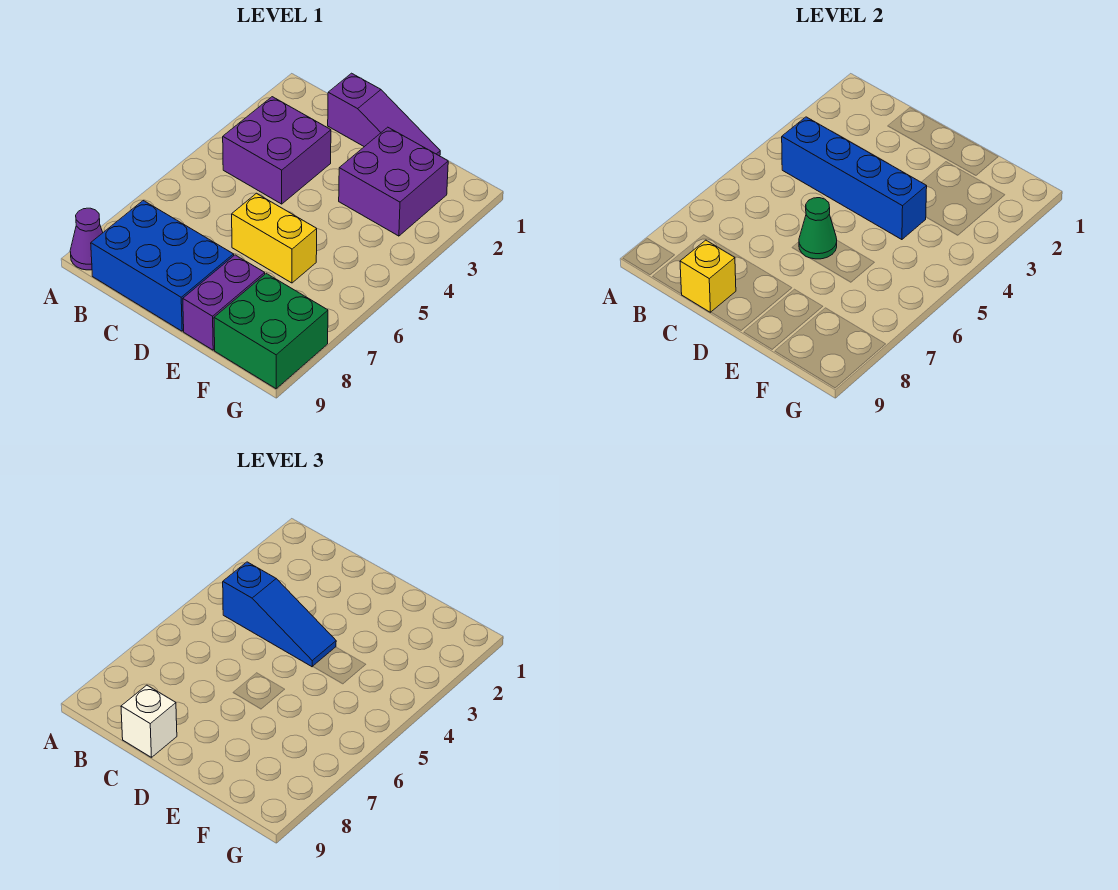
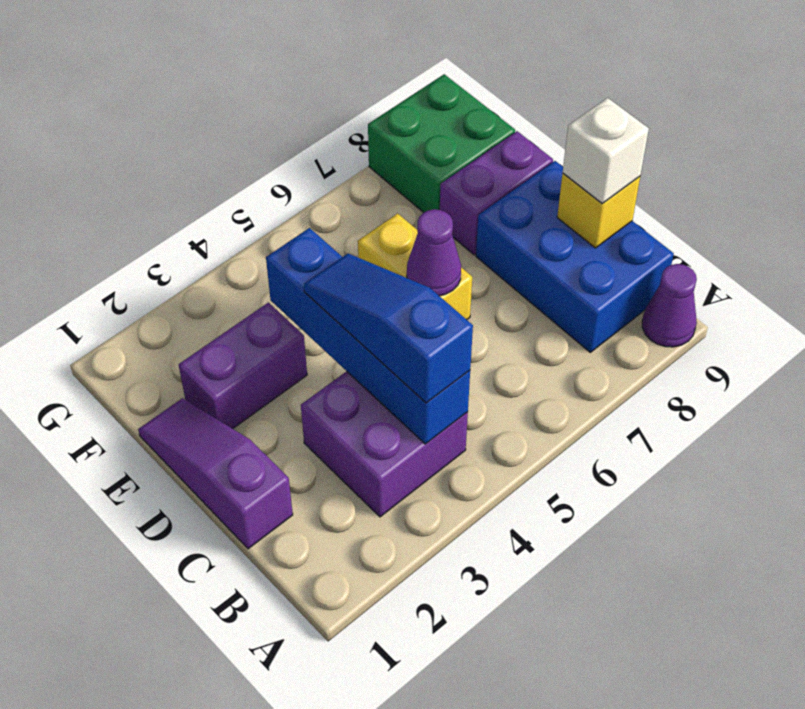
green 1x1 cone [799,198,837,259] -> purple 1x1 cone [407,209,461,296]
purple 2x2 brick [339,127,448,236] -> purple 1x2 brick [179,302,307,429]

